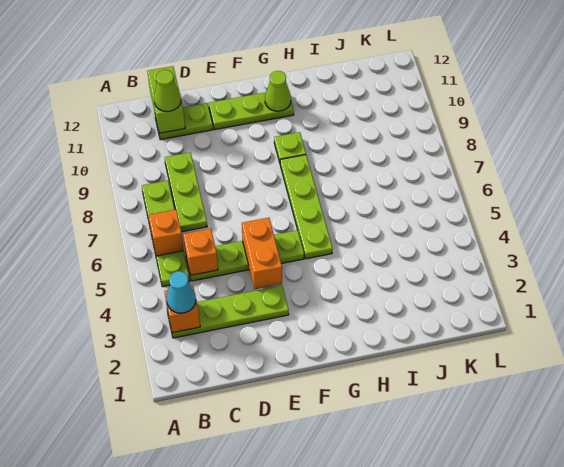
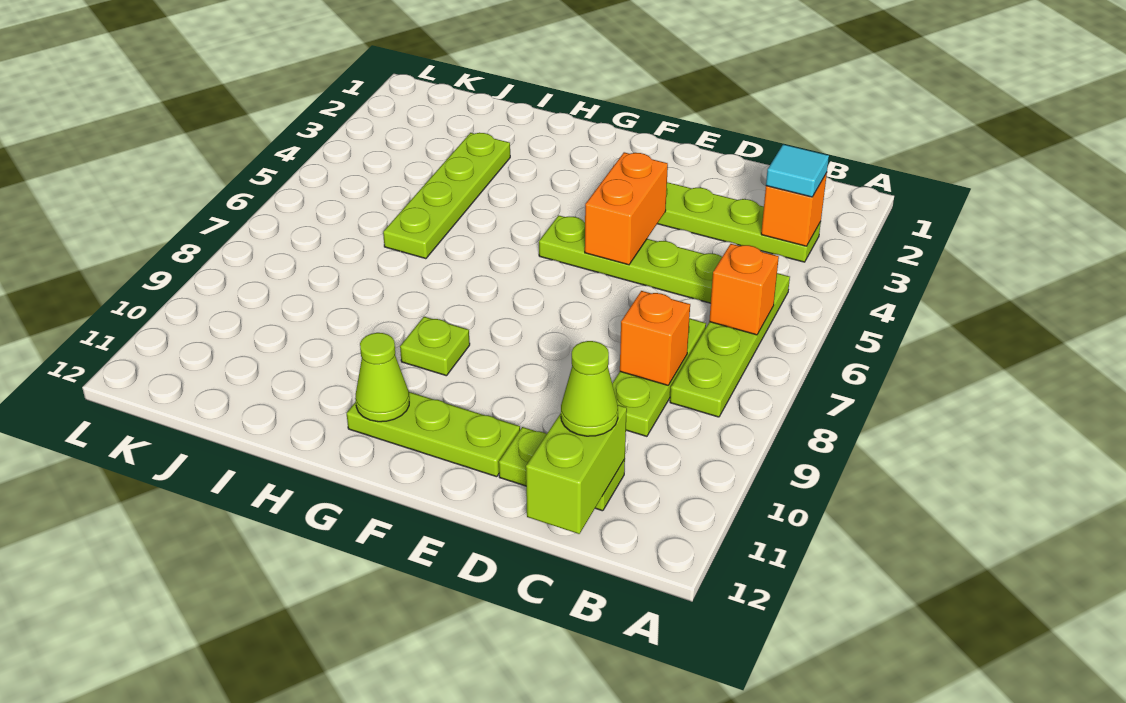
cyan 1x1 cone [166,271,196,313] -> cyan 1x1 tile [766,144,829,197]
orange 1x1 brick [183,229,218,275] -> orange 1x1 brick moved to [620,291,690,385]
lime 1x4 plate [280,155,333,259] -> lime 1x4 plate moved to [383,133,510,259]

